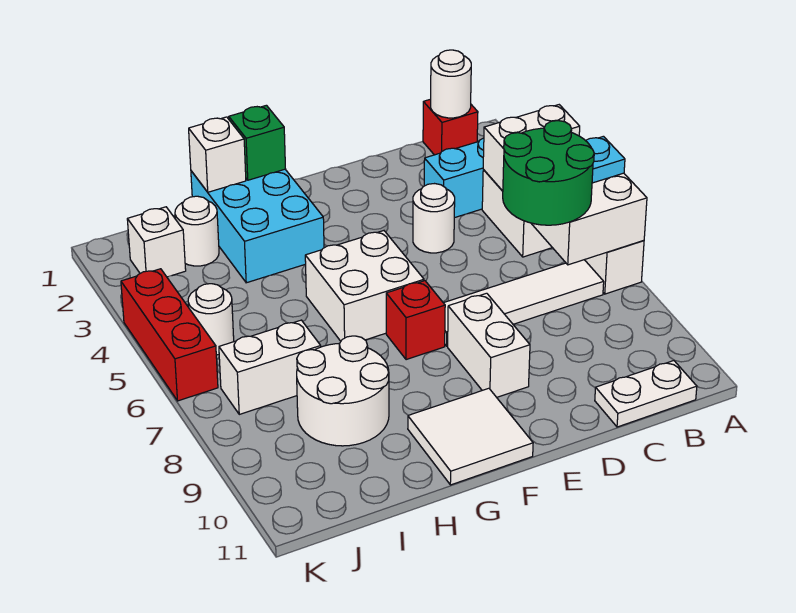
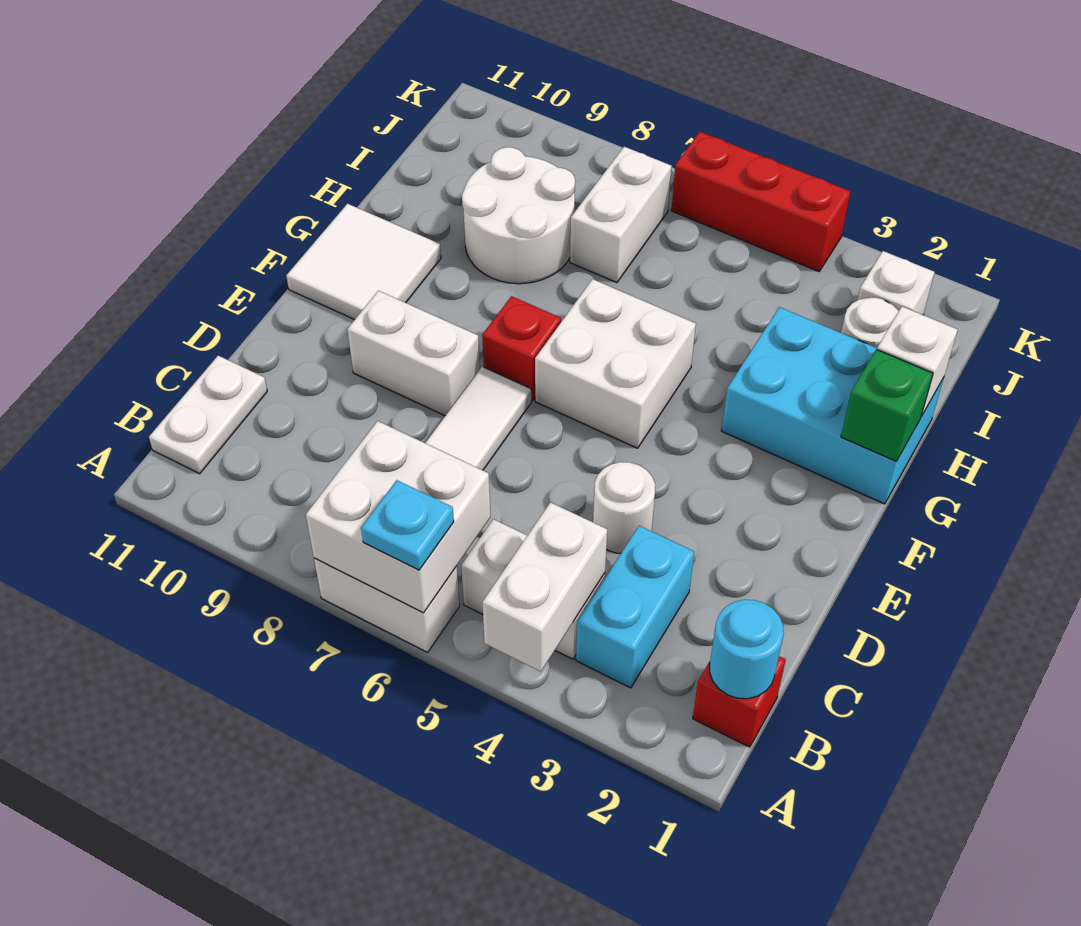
white 1x1 round brick [431,50,471,118] -> cyan 1x1 round brick [710,600,784,699]
green 2x2 round brick [503,121,594,225] -> none
white 1x1 round brick [188,284,234,355] -> none

